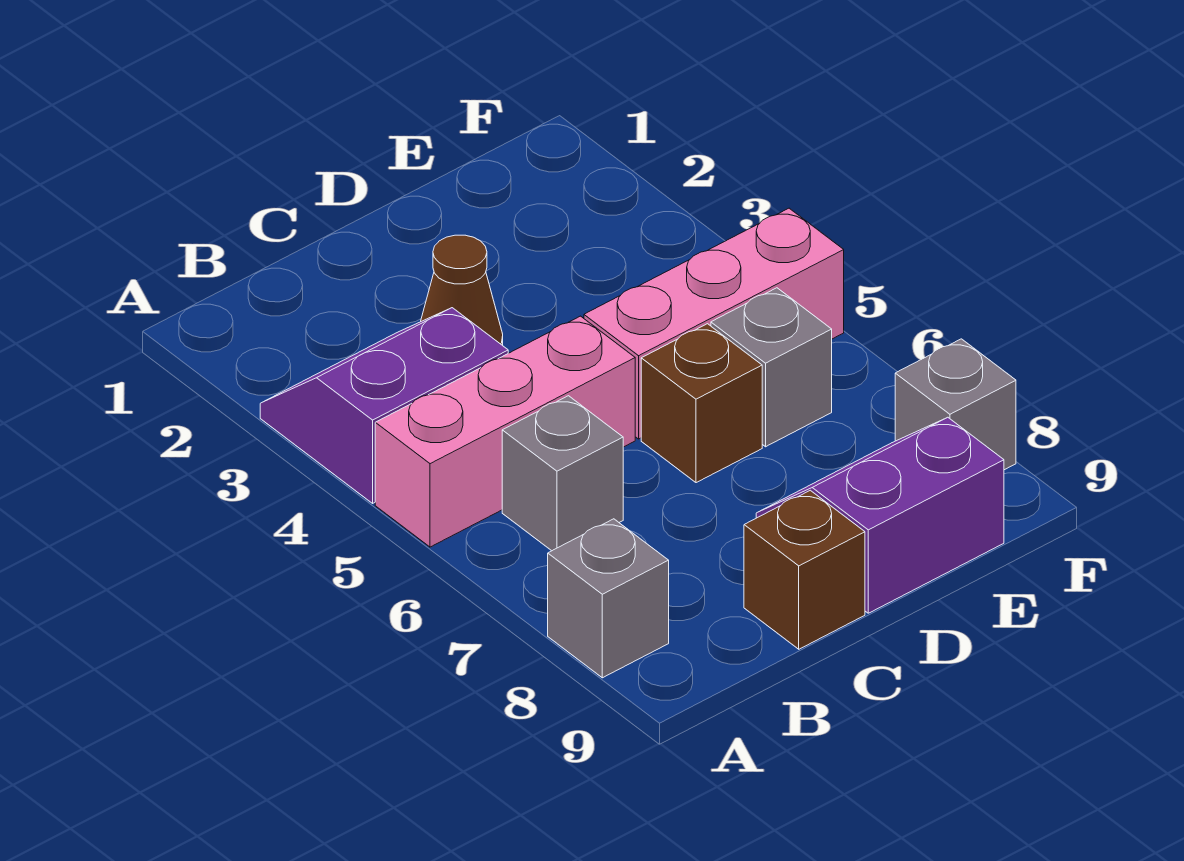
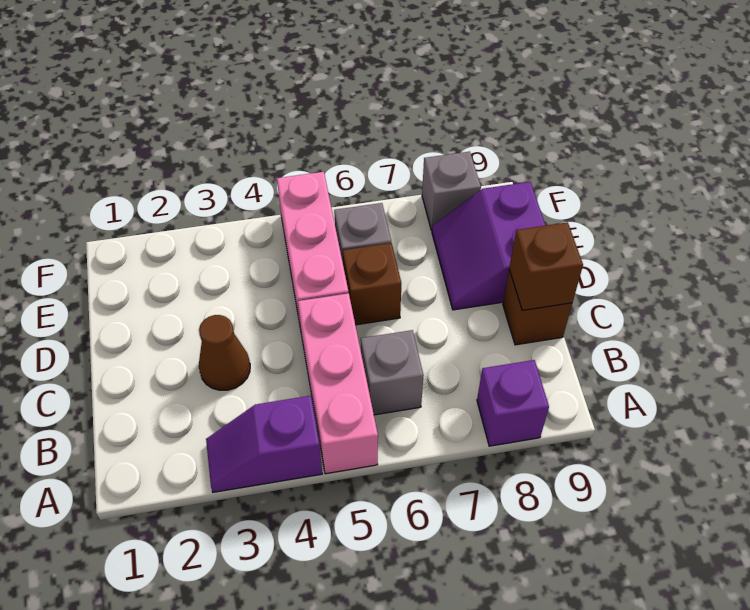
purple 2x2 slope [260,308,508,503] -> purple 1x2 slope [206,396,322,492]
grey 1x1 brick [548,519,669,678] -> purple 1x1 brick [477,360,549,446]
none -> brown 1x1 brick [509,222,583,310]

